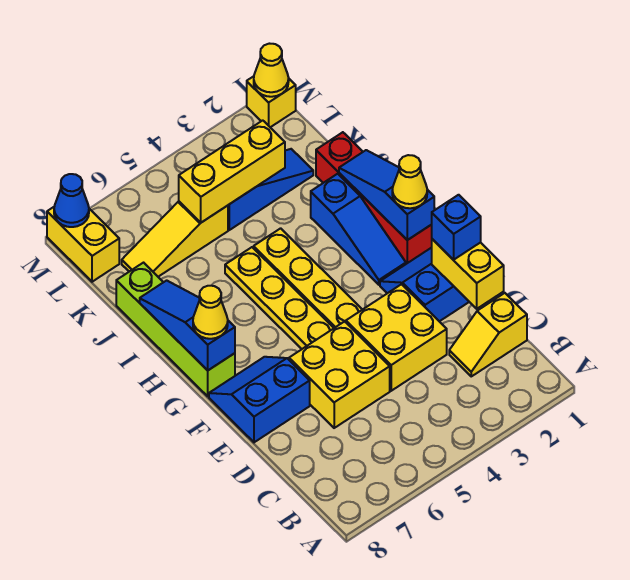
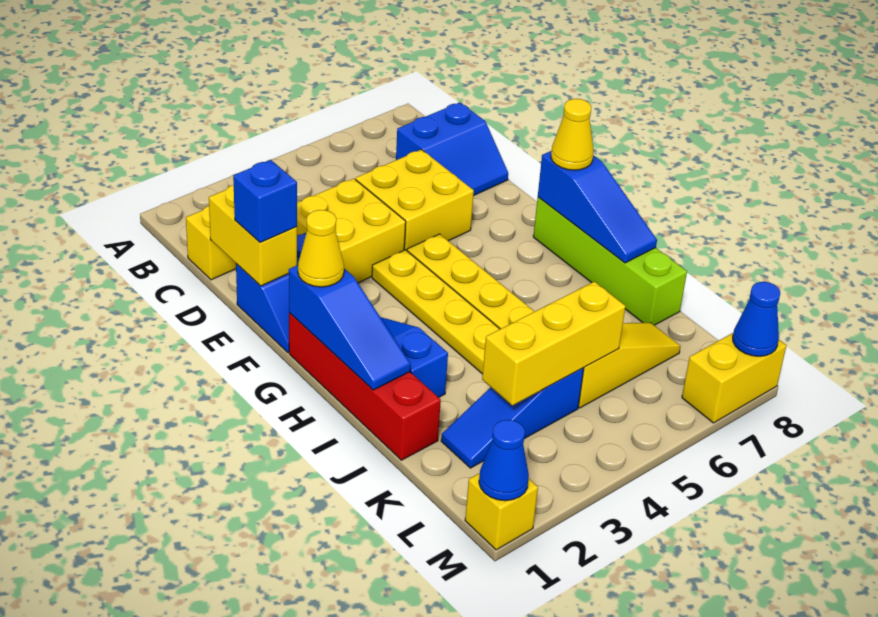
blue 2x2 slope [209,357,310,442] -> blue 2x2 slope moved to [396,102,508,196]
yellow 1x2 brick [47,207,119,282] -> yellow 1x2 brick turned to [682,333,786,423]
yellow 1x1 cone [254,44,289,97] -> blue 1x1 cone [479,420,529,501]

